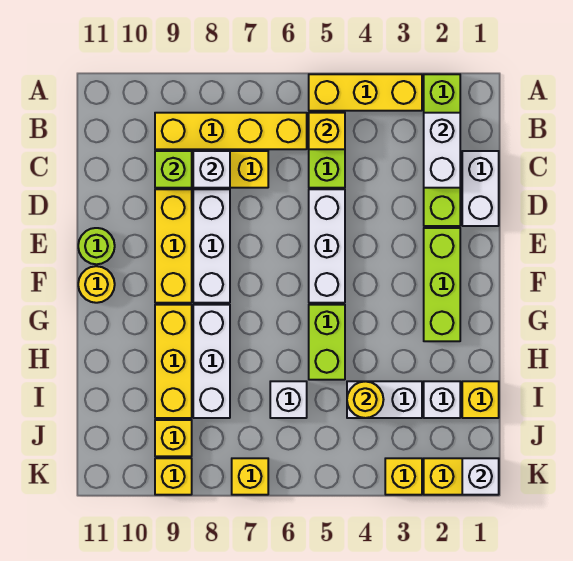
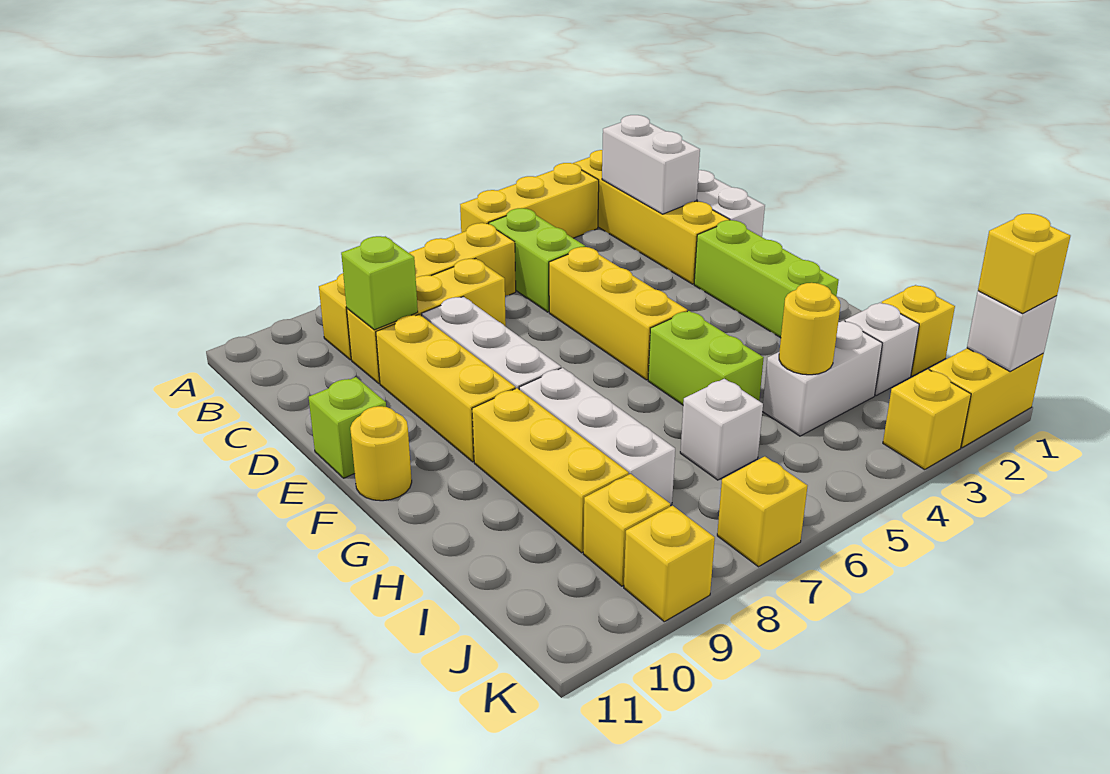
lime 1x4 brick [424,74,460,226] -> yellow 1x4 brick [573,150,730,284]
yellow 1x1 brick [309,113,345,149] -> yellow 1x1 brick moved to [978,214,1070,314]
white 1x1 brick [193,151,230,188] -> none
white 1x3 brick [309,189,345,303] -> yellow 1x3 brick [549,247,687,380]
lime 1x1 round brick [78,228,115,264] -> lime 1x1 brick [309,377,386,478]

